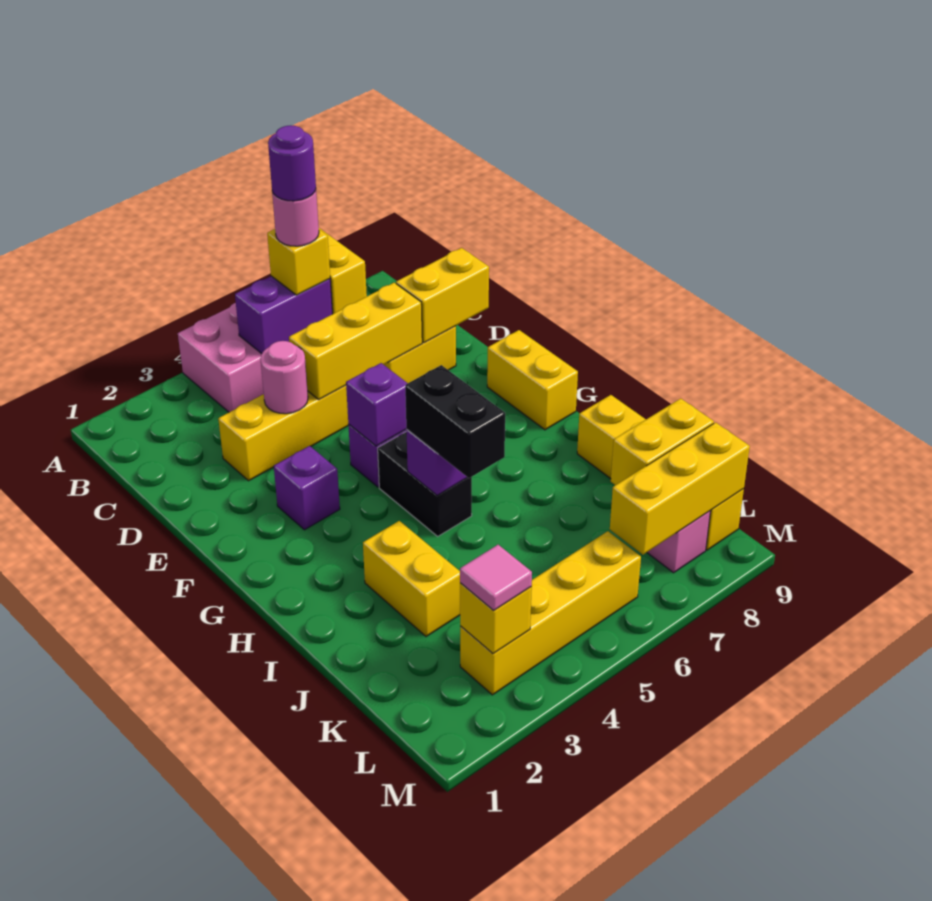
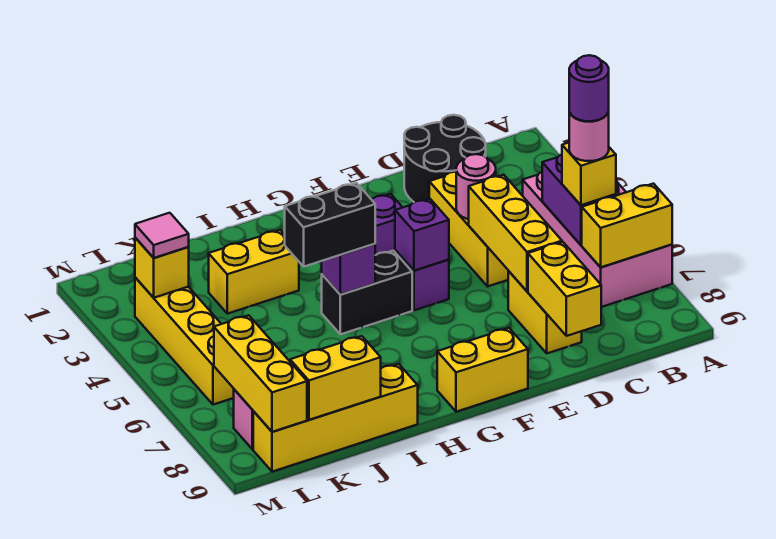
none -> black 2x2 round brick [404,115,486,202]
yellow 1x2 brick [611,398,714,485] -> yellow 1x2 brick turned to [290,336,381,420]

